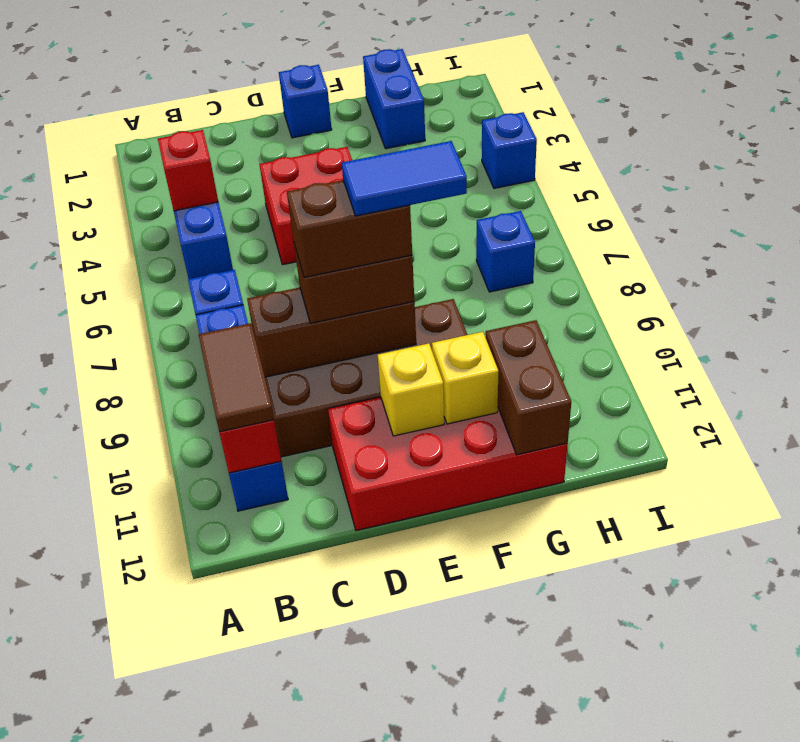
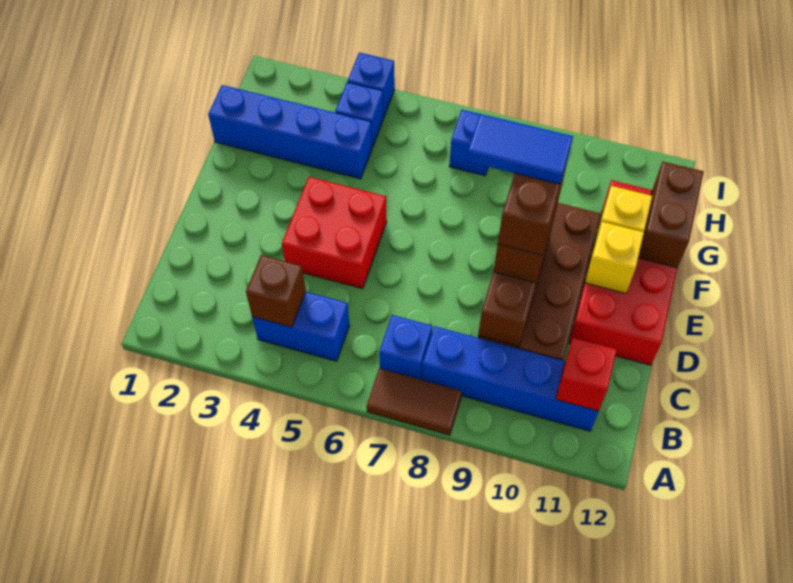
red 1x1 brick [158,130,218,211] -> brown 1x1 brick [246,255,306,327]
brown 1x2 tile [199,323,274,432] -> brown 1x2 tile moved to [367,368,462,435]
blue 1x1 brick [279,65,332,138] -> blue 1x1 brick moved to [335,82,383,148]
blue 1x2 tile [342,141,467,216] -> blue 1x2 tile turned to [467,114,573,184]
blue 1x2 brick [363,49,425,149] -> blue 1x4 brick [208,85,372,179]
brown 1x2 brick [486,320,571,455] -> brown 1x2 brick turned to [638,162,704,268]

